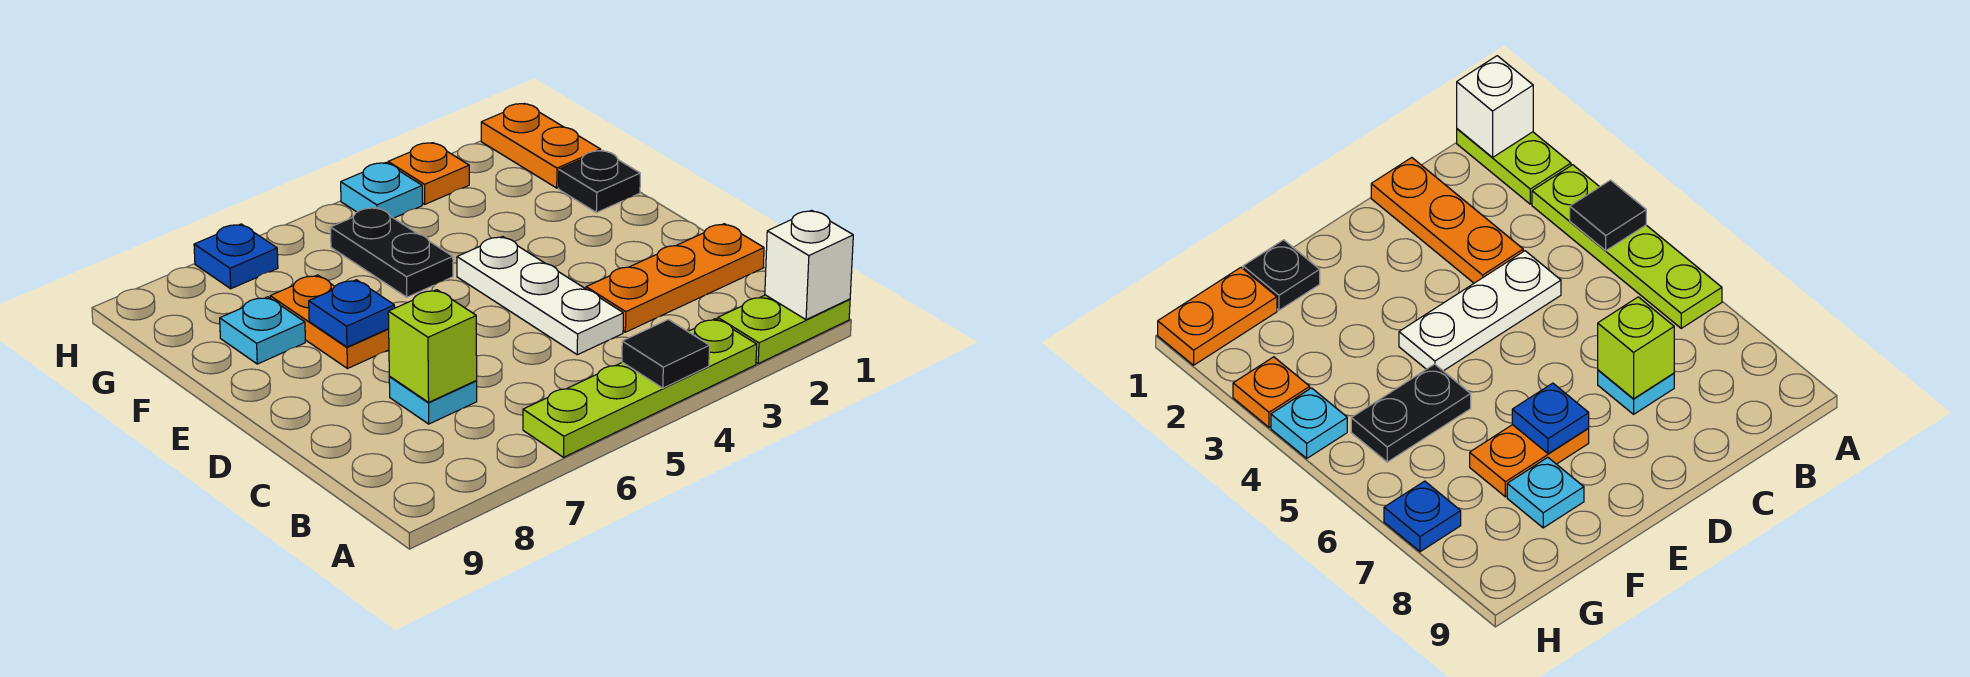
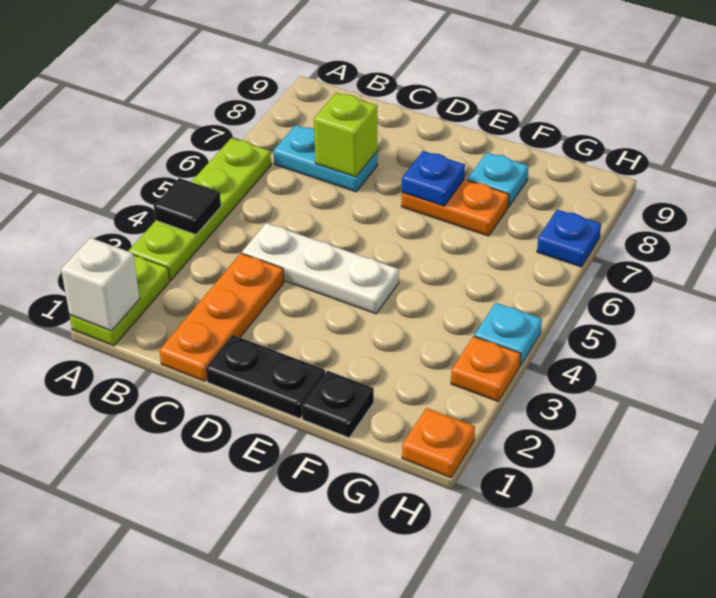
cyan 1x1 plate [389,377,477,424] -> cyan 1x2 plate [274,125,377,192]
black 1x2 plate [330,207,453,297] -> black 1x2 plate moved to [206,335,325,418]
orange 1x2 plate [481,104,601,188] -> orange 1x1 plate [402,408,475,478]

